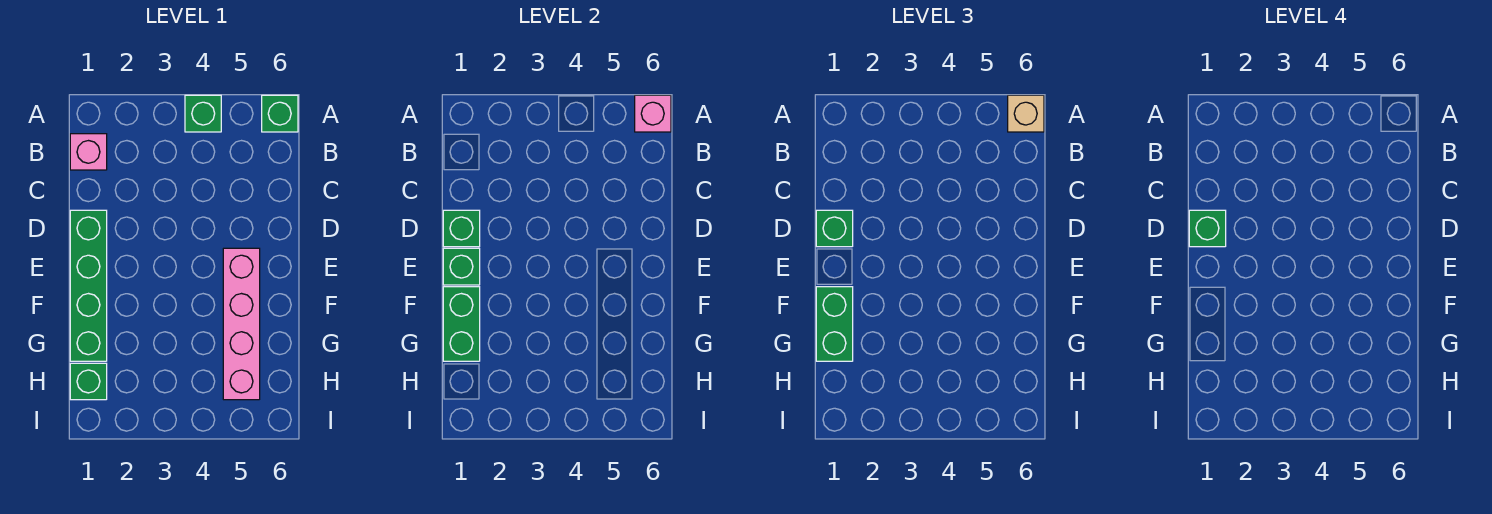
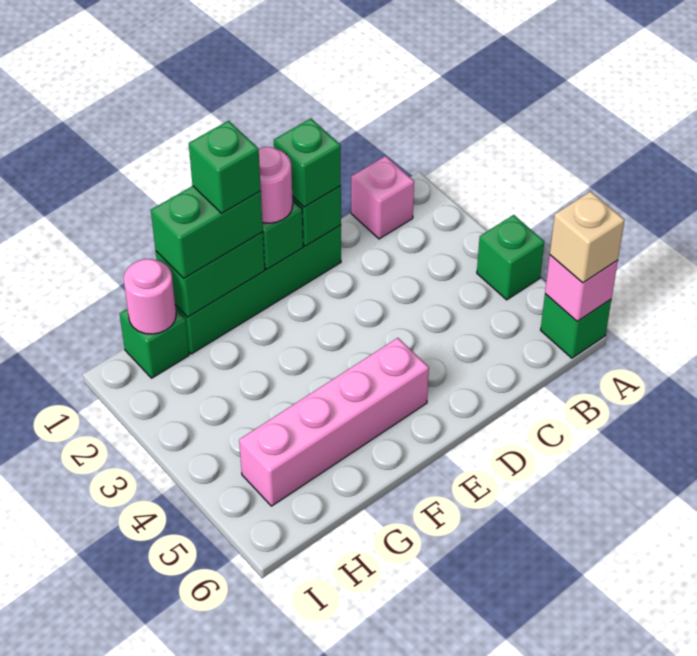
green 1x1 brick [1189,210,1226,247] -> green 1x1 brick moved to [189,121,261,213]
none -> pink 1x1 round brick [259,147,293,223]
none -> pink 1x1 round brick [123,259,176,334]

